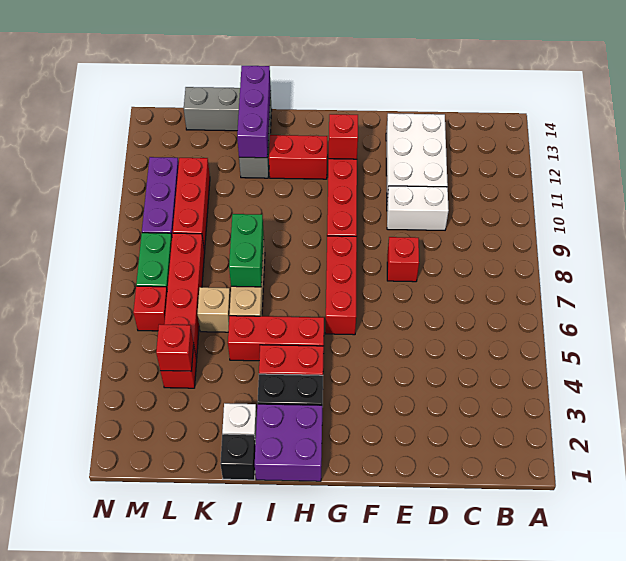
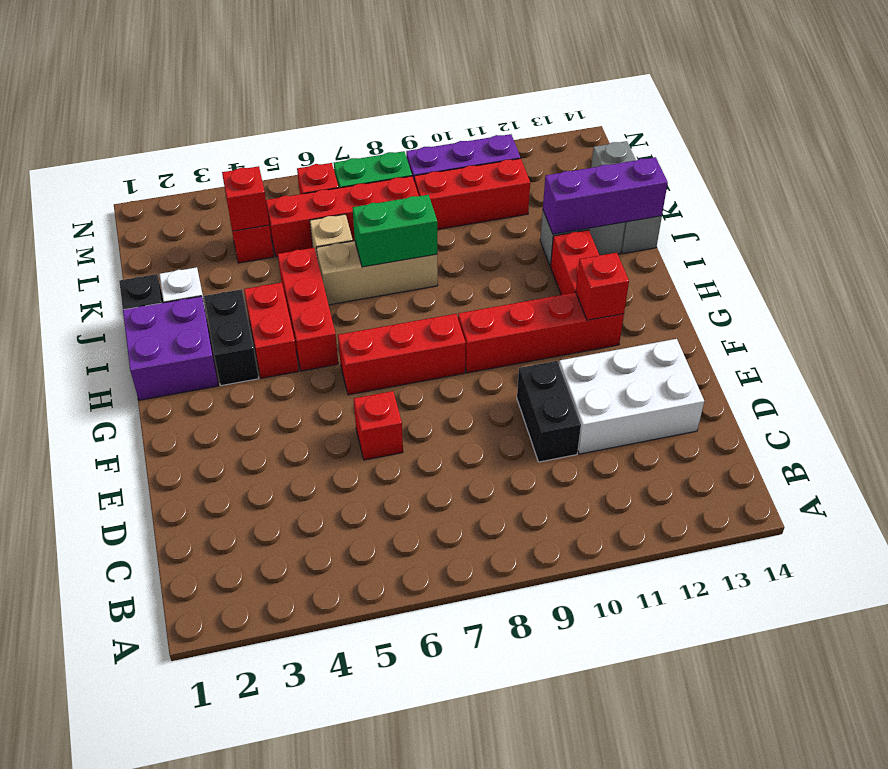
white 1x2 brick [387,186,449,230] -> black 1x2 brick [517,361,581,462]
red 1x1 brick [387,237,419,282] -> red 1x1 brick moved to [354,391,403,460]

